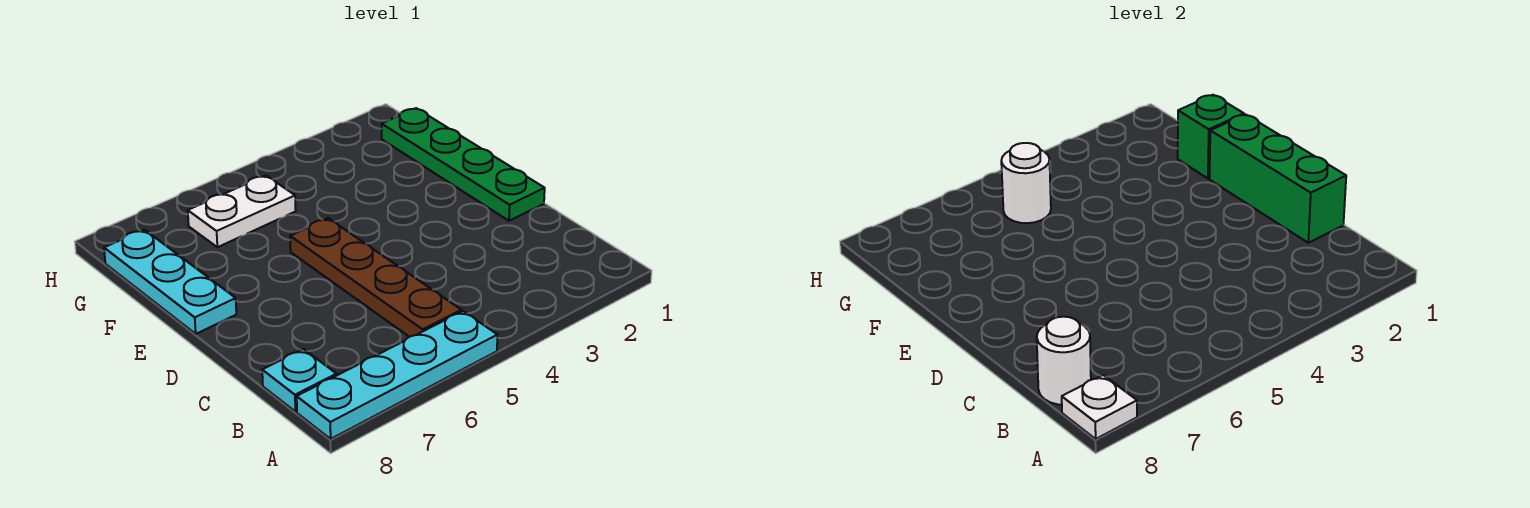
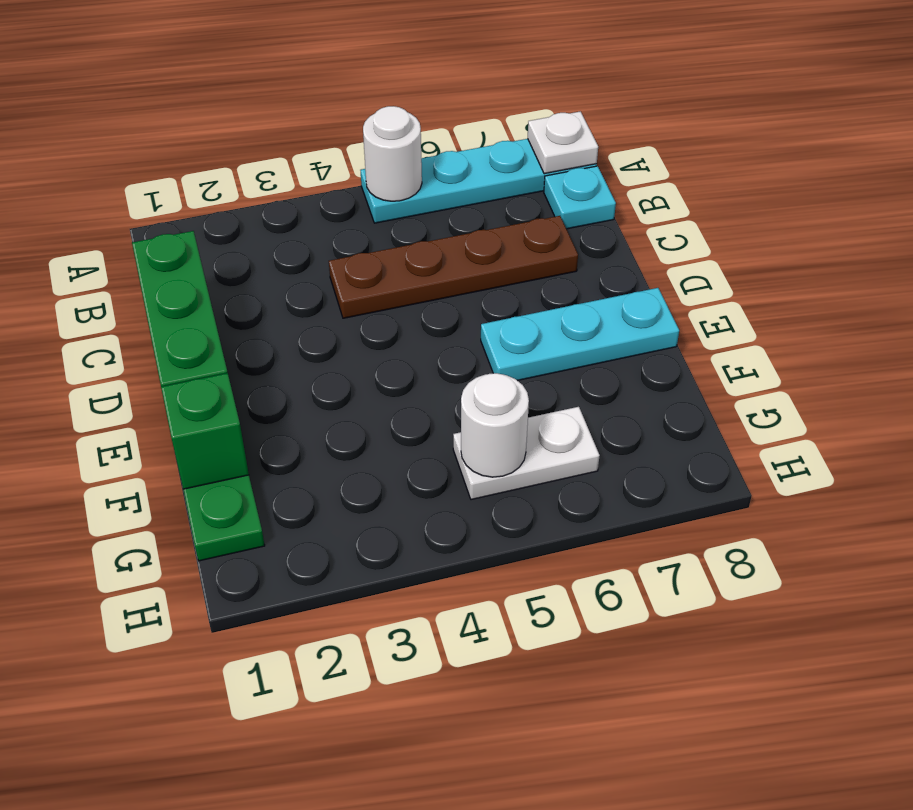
brown 1x4 plate [290,218,461,337] -> brown 1x4 plate turned to [329,216,578,318]
white 1x1 round brick [1037,317,1091,405] -> white 1x1 round brick moved to [363,106,422,201]
cyan 1x3 plate [104,230,236,334] -> cyan 1x3 plate turned to [481,288,679,381]

